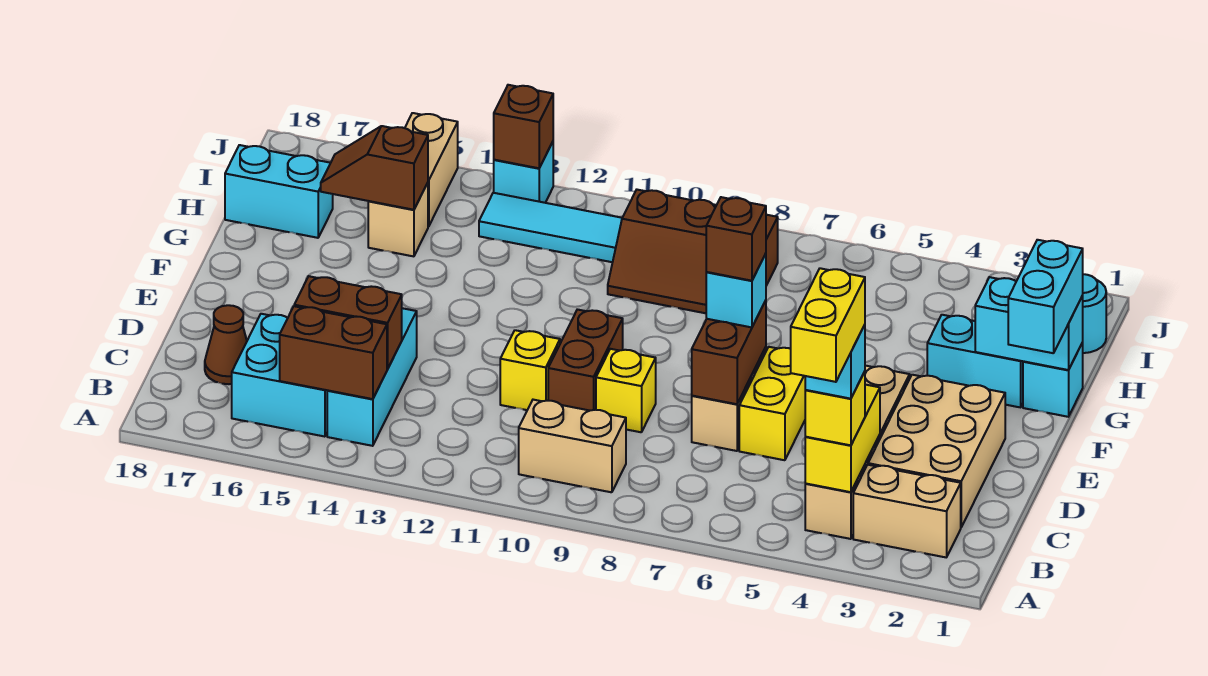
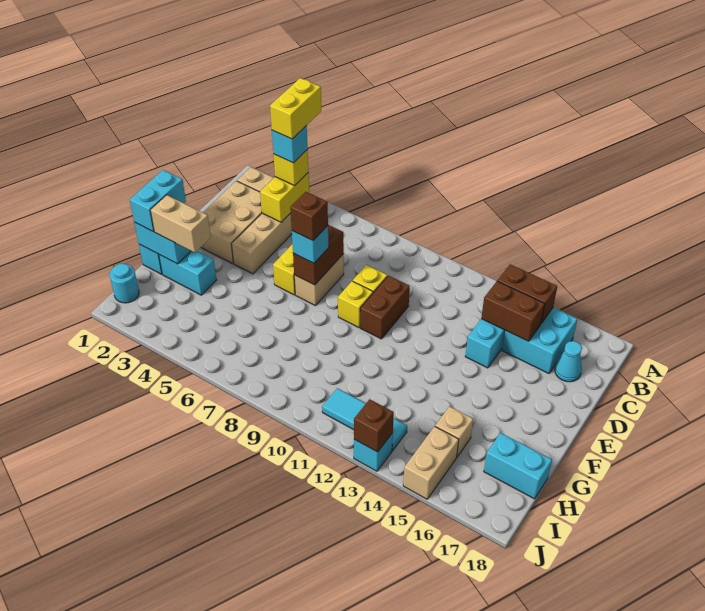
tan 1x2 brick [519,400,626,492] -> tan 1x2 brick moved to [150,195,211,253]
brown 1x1 cone [205,305,247,384] -> cyan 1x1 cone [555,341,582,382]
yellow 1x1 brick [500,330,560,410] -> yellow 1x1 brick moved to [338,281,373,328]
brown 2x3 slope [608,190,778,313] -> none
brown 1x2 slope [321,126,428,210] -> none

